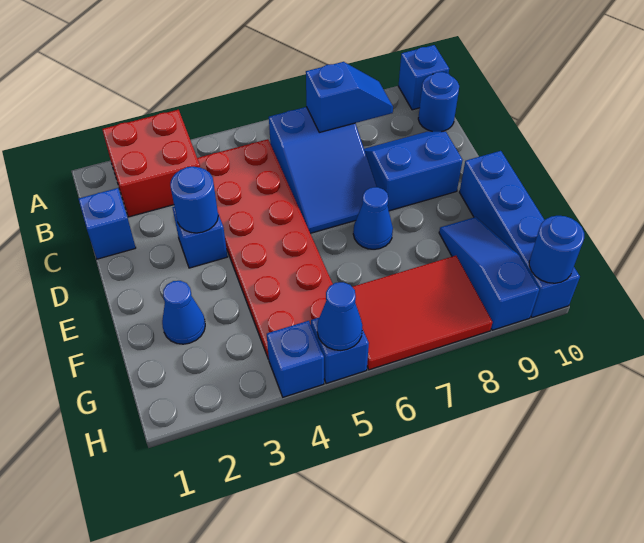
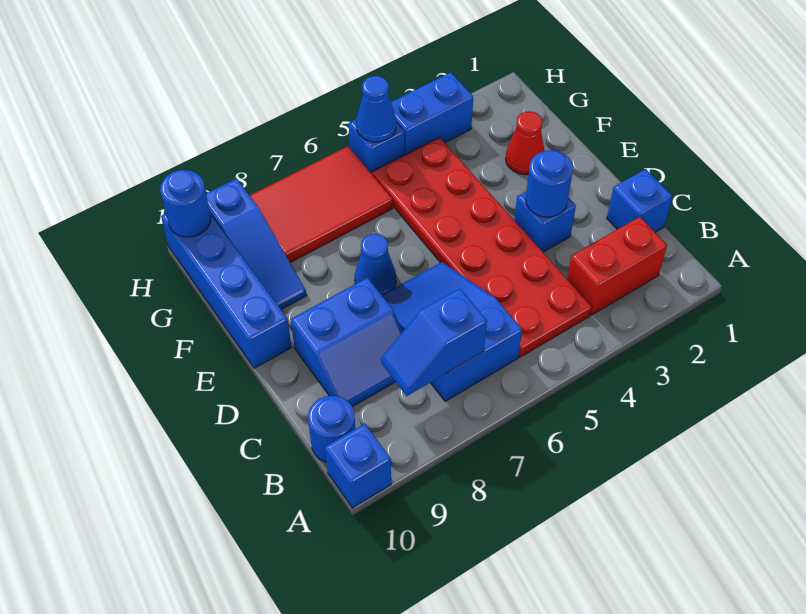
red 2x2 brick [102,110,200,217] -> red 1x2 brick [567,217,667,315]
blue 1x1 cone [162,281,205,344] -> red 1x1 cone [506,111,545,175]
blue 1x1 brick [267,321,324,397] -> blue 1x2 brick [391,72,473,155]

